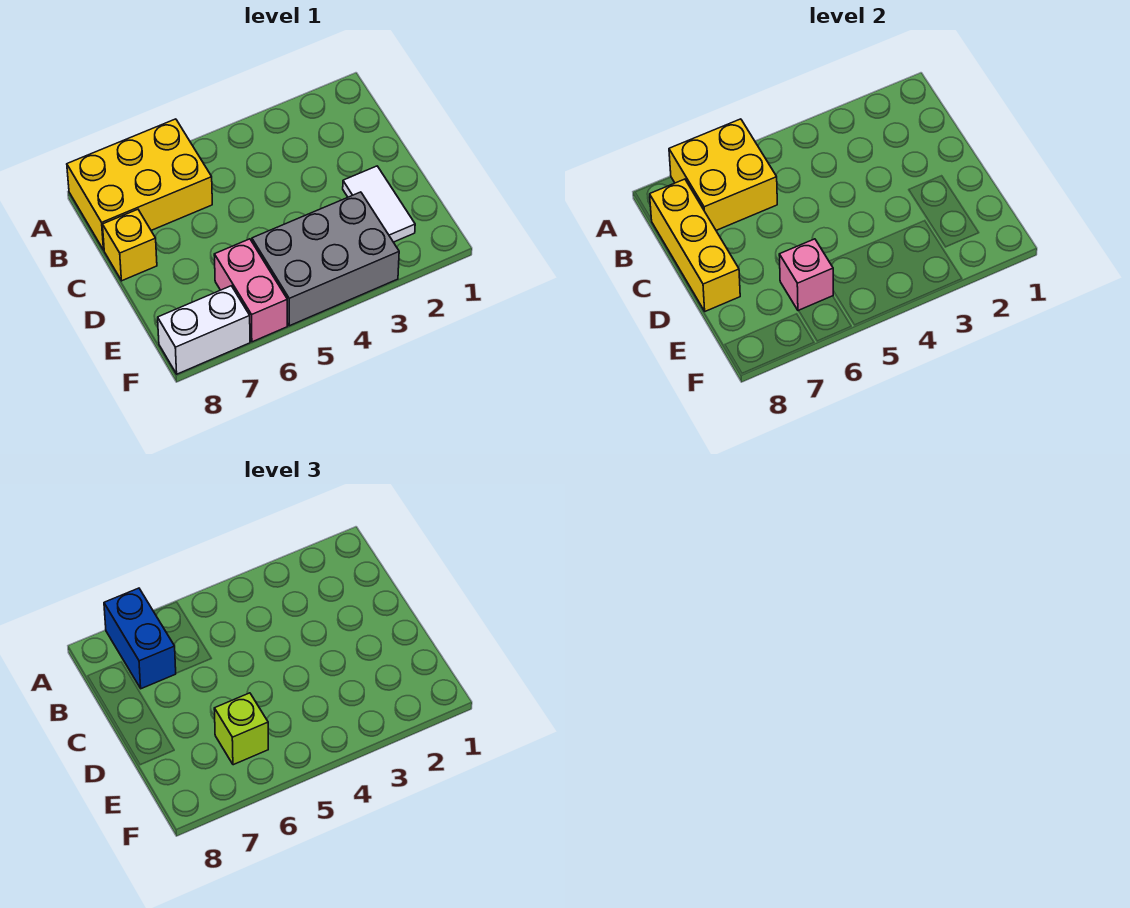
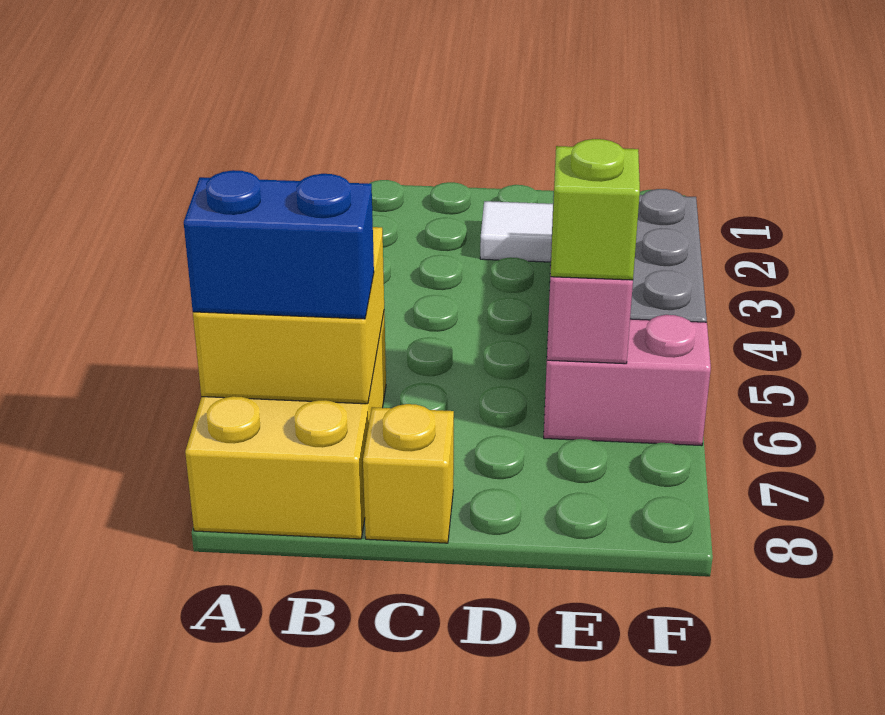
yellow 1x3 brick [650,179,740,311] -> none
white 1x2 brick [158,286,250,374] -> none

